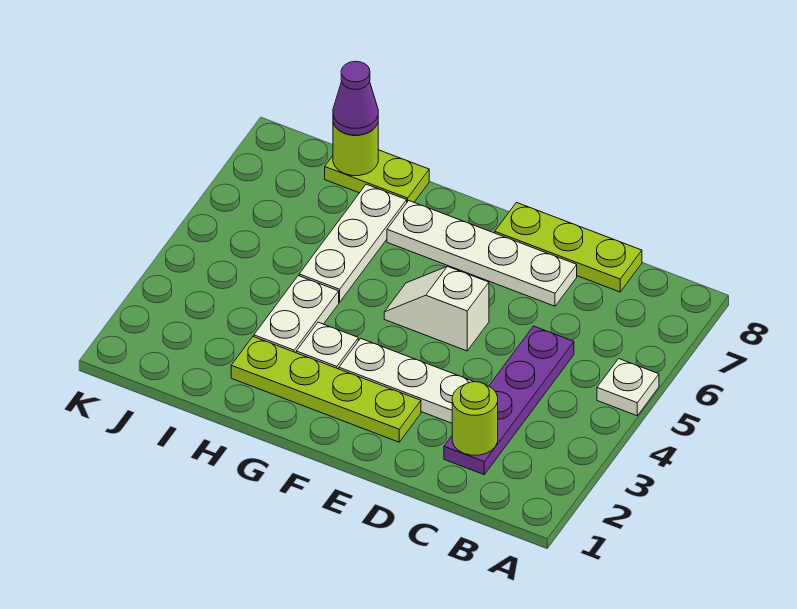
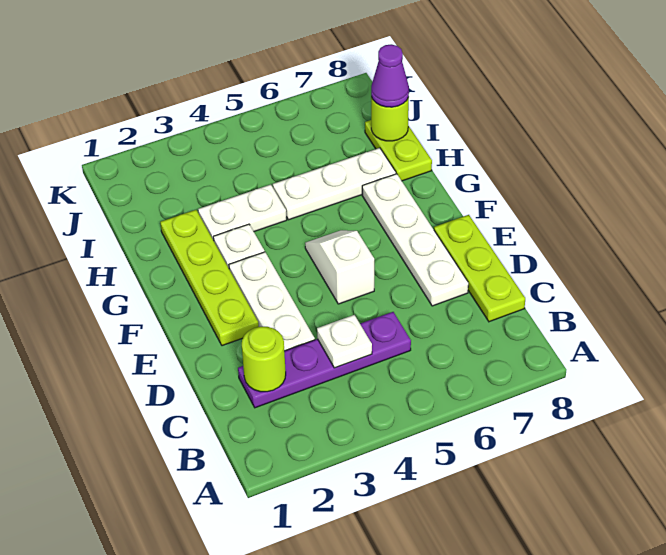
white 1x1 plate [597,359,659,416] -> white 1x1 plate moved to [317,315,372,368]

